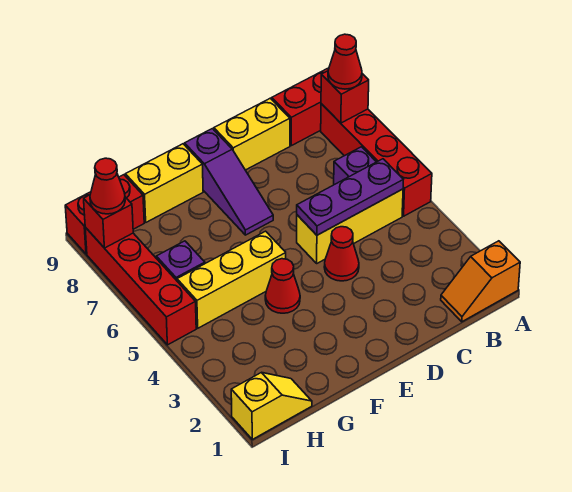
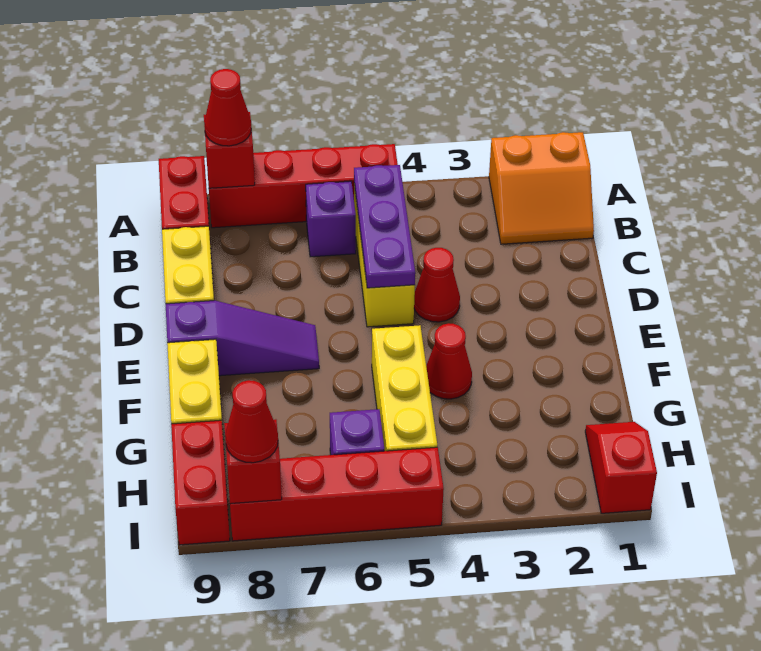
orange 1x2 slope [441,241,520,322] -> orange 2x2 slope [489,132,594,244]
yellow 1x2 slope [231,373,312,439] -> red 1x2 slope [585,422,657,513]

